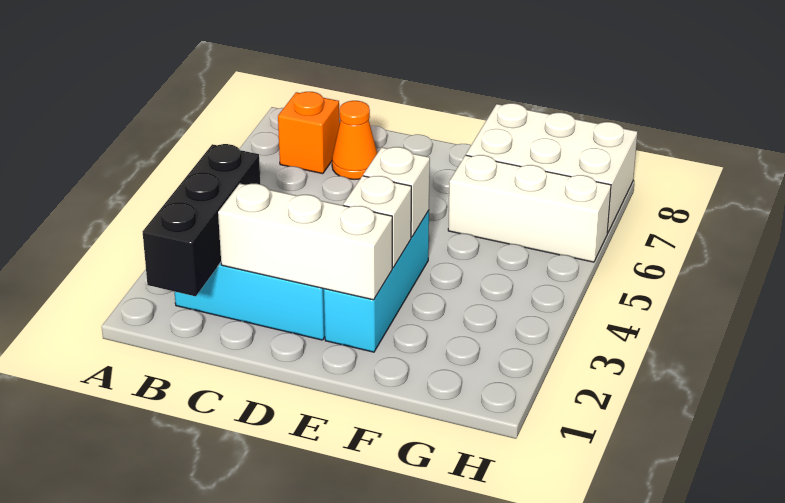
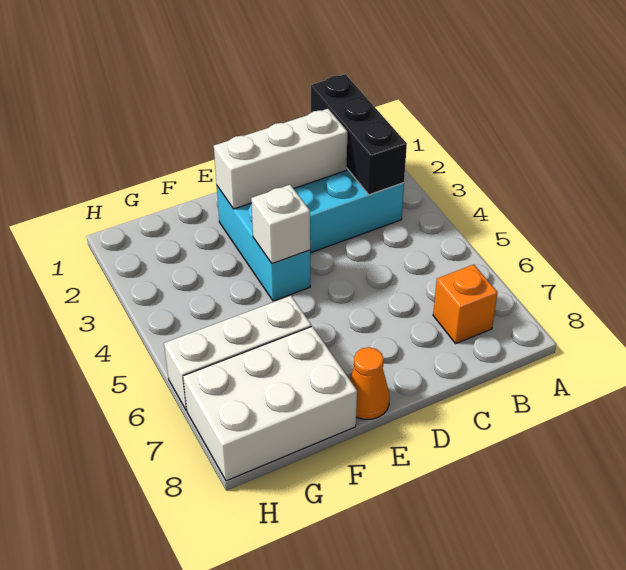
orange 1x1 cone [332,101,377,179] -> orange 1x1 cone moved to [350,347,390,419]
white 1x1 brick [343,176,411,268] -> none

